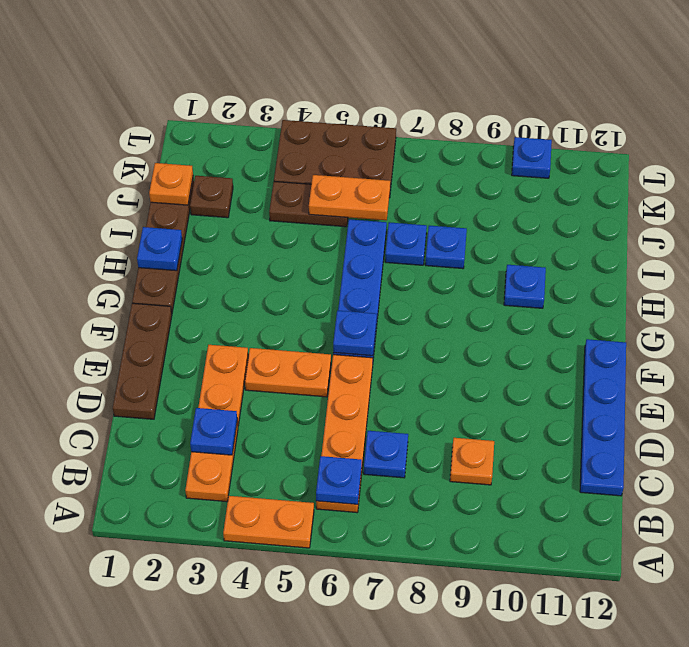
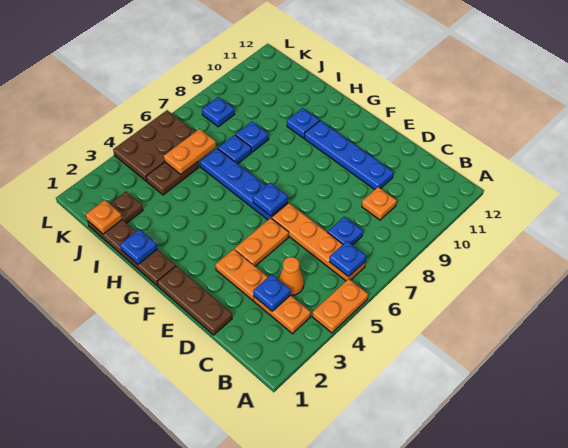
none -> orange 1x1 cone [278,257,304,295]
blue 1x4 plate [580,339,626,496] -> blue 1x4 plate moved to [304,120,393,190]
blue 1x1 plate [512,137,552,178] -> blue 1x1 plate moved to [202,97,234,127]

